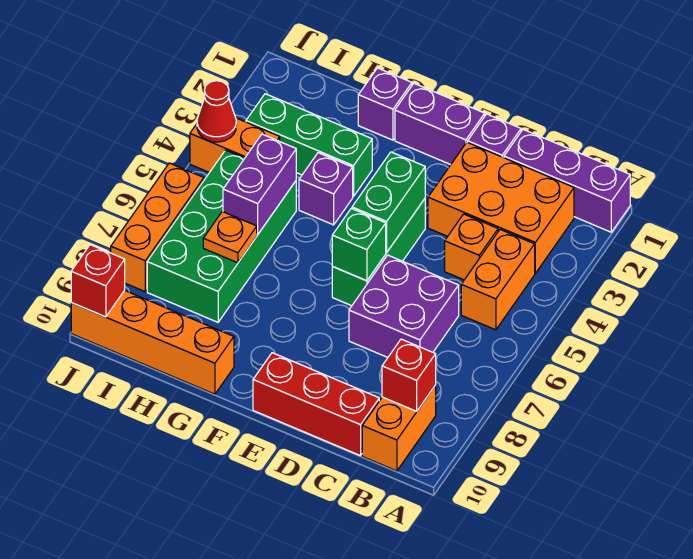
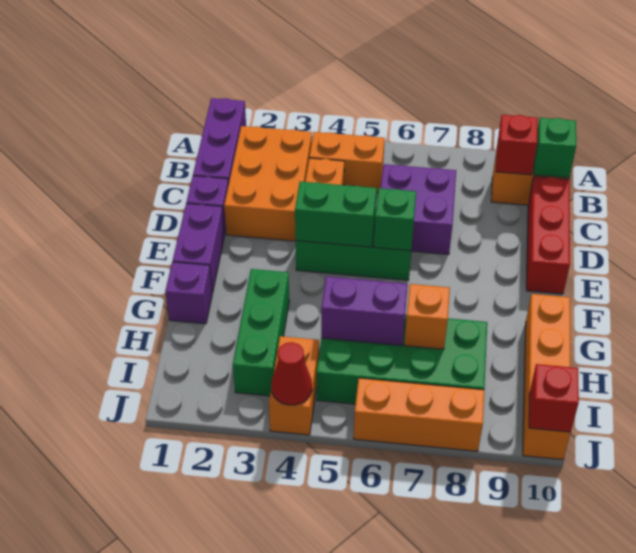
none -> green 1x1 brick [534,118,576,178]
purple 1x1 brick [299,153,353,225] -> none
orange 1x1 plate [203,212,257,263] -> orange 1x1 brick [404,284,450,349]

